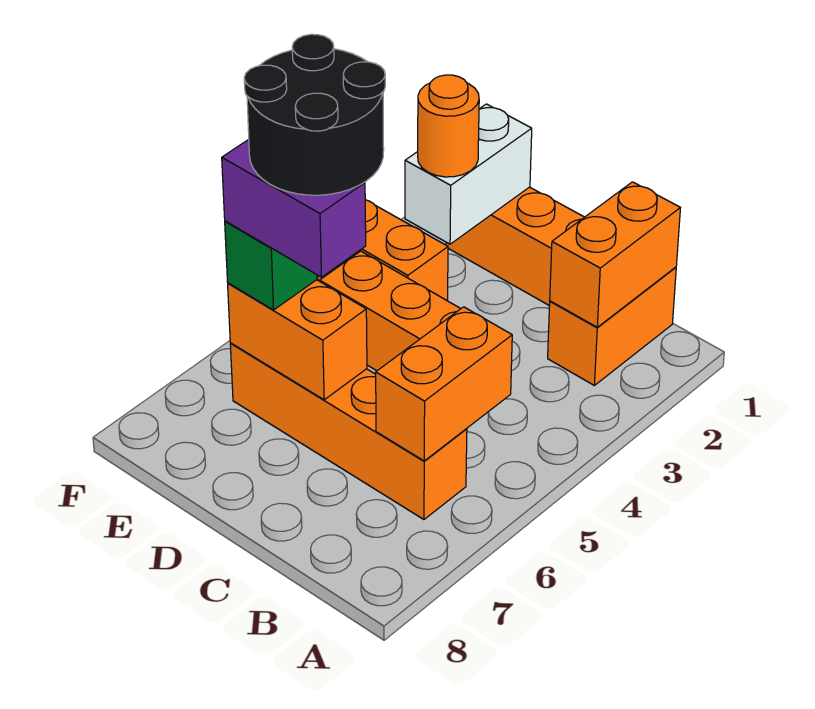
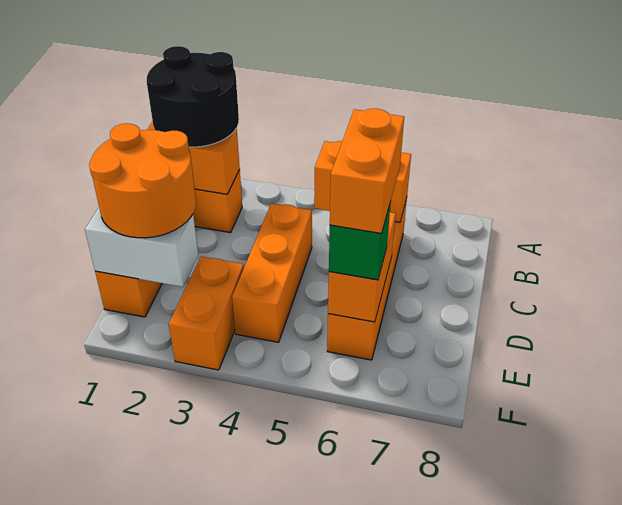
black 2x2 round brick [244,34,385,195] -> black 2x2 round brick moved to [147,46,239,147]
purple 1x2 brick [222,140,366,277] -> orange 1x2 brick [330,109,404,234]
orange 1x1 round brick [418,75,479,177] -> orange 2x2 round brick [89,123,196,238]

